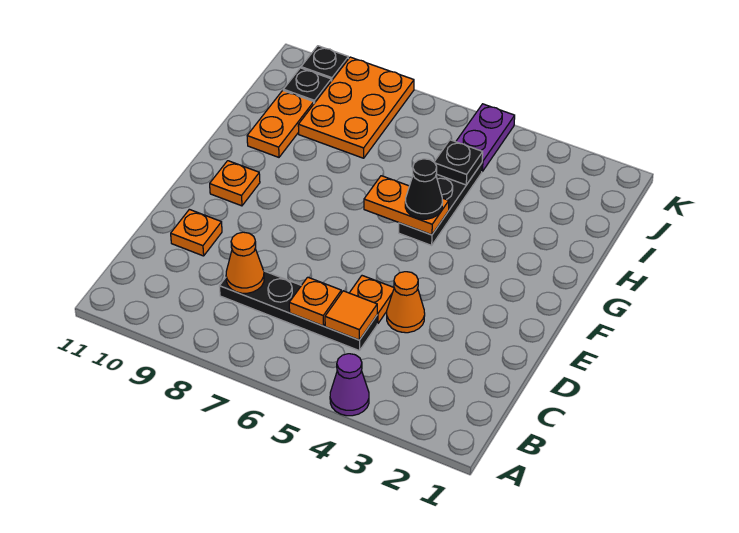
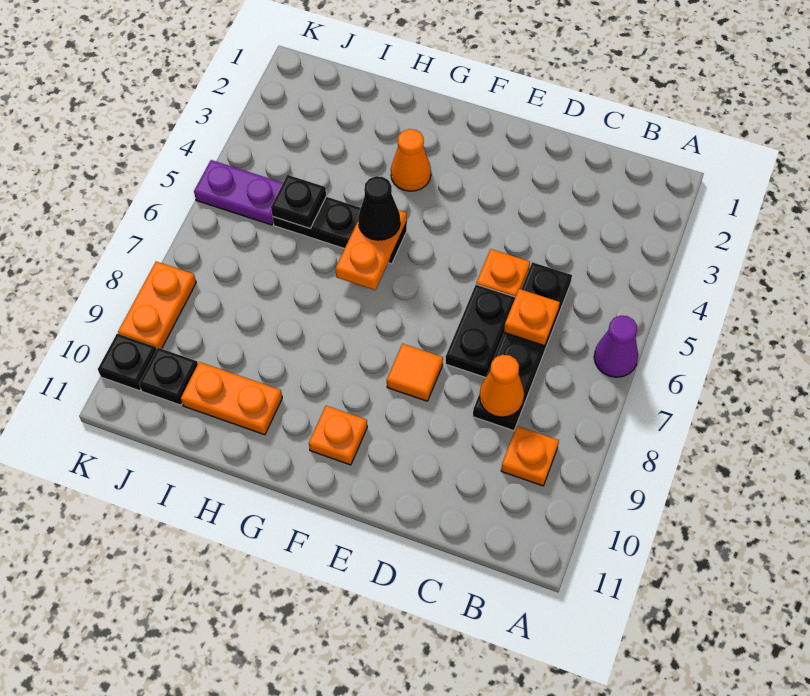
purple 1x1 cone [330,354,369,416] -> purple 1x1 cone moved to [594,316,638,377]
orange 1x1 tile [325,291,377,340] -> orange 1x1 tile moved to [387,344,443,401]
orange 1x1 cone [387,272,425,333] -> orange 1x1 cone moved to [391,129,431,191]
none -> black 1x2 plate [445,284,515,378]
orange 1x1 plate [171,209,222,256] -> orange 1x1 plate moved to [501,426,559,486]
orange 2x3 plate [298,57,414,158] -> orange 1x2 plate [118,261,196,349]

